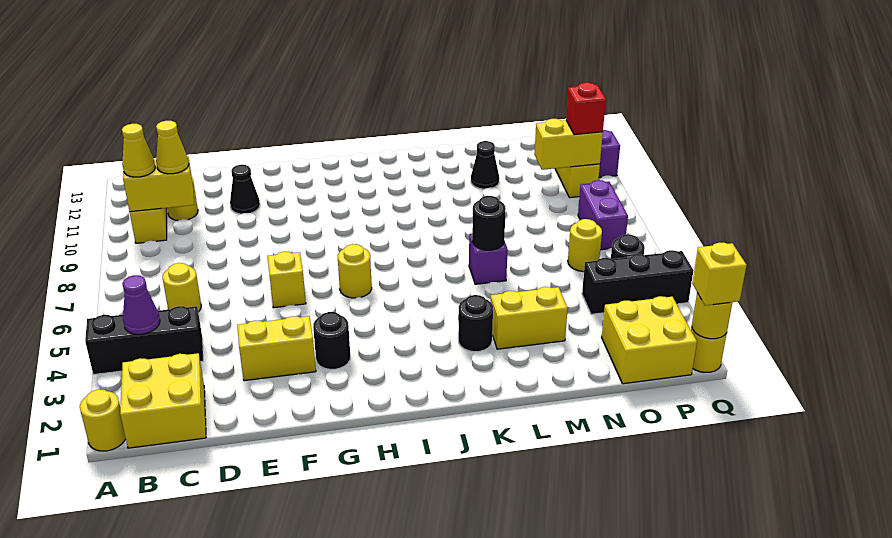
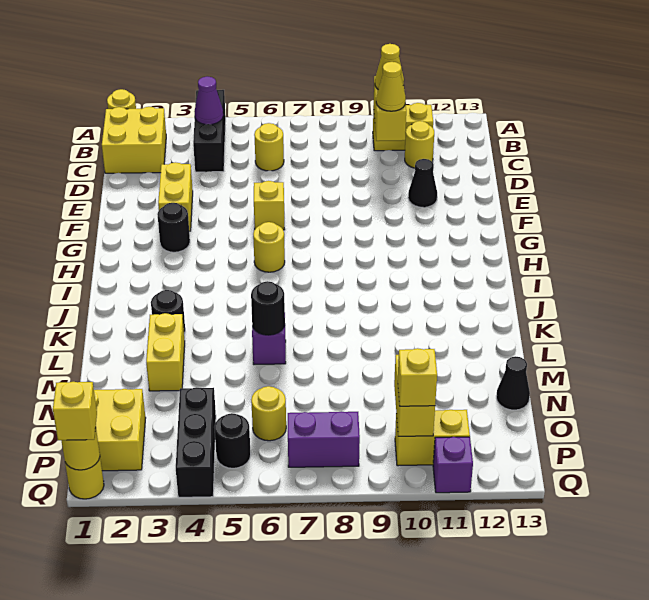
black 1x1 cone [471,141,499,189] -> black 1x1 cone moved to [496,356,530,410]
red 1x1 brick [566,82,606,135] -> yellow 1x1 brick [398,348,437,406]

